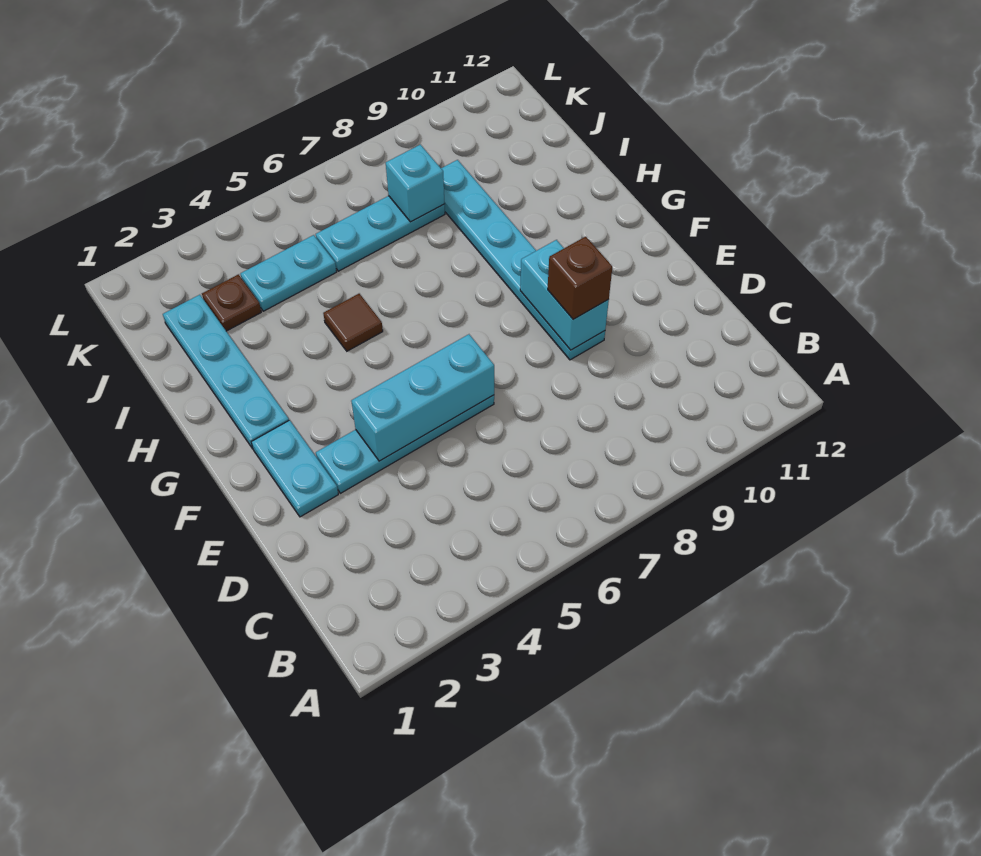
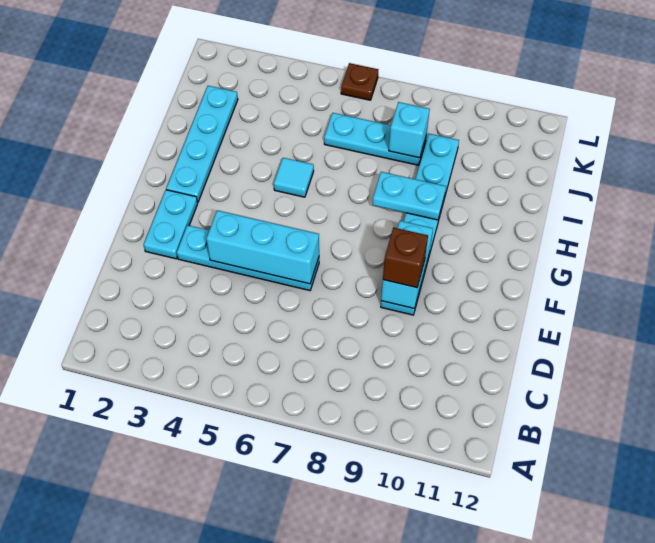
brown 1x1 tile [323,294,383,351] -> cyan 1x1 tile [274,158,314,197]
brown 1x1 plate [202,274,261,331] -> brown 1x1 plate moved to [341,63,378,100]
cyan 1x2 plate [240,235,337,311] -> cyan 1x2 plate moved to [373,172,446,220]

